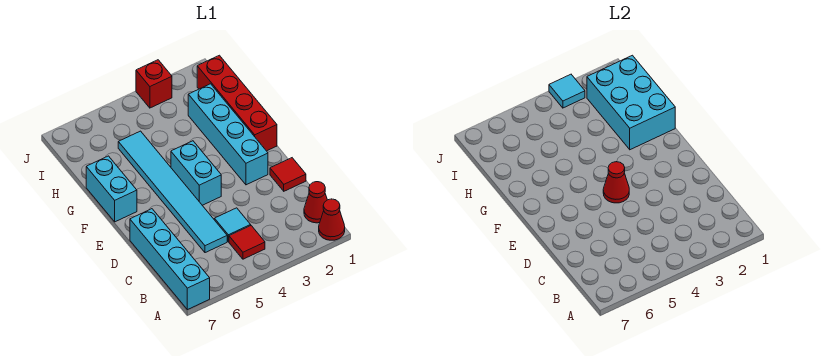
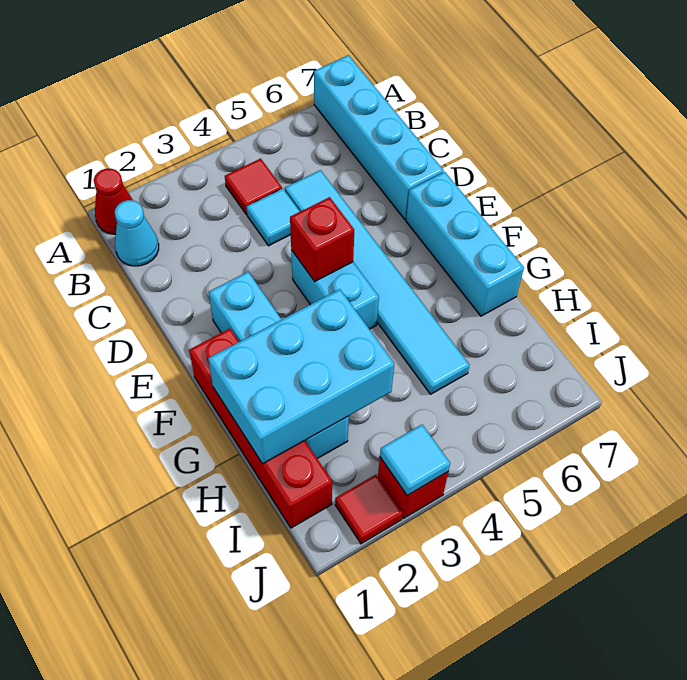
red 1x1 cone [304,182,327,223] -> cyan 1x1 cone [115,200,159,266]
red 1x1 tile [270,158,306,191] -> red 1x1 tile moved to [335,475,403,544]
red 1x1 cone [603,162,629,203] -> red 1x1 brick [290,197,354,281]
cyan 1x2 brick [86,156,137,222] -> cyan 1x3 brick [406,172,524,316]
cyan 2x3 brick [587,55,675,150] -> cyan 2x3 brick turned to [208,289,394,464]

